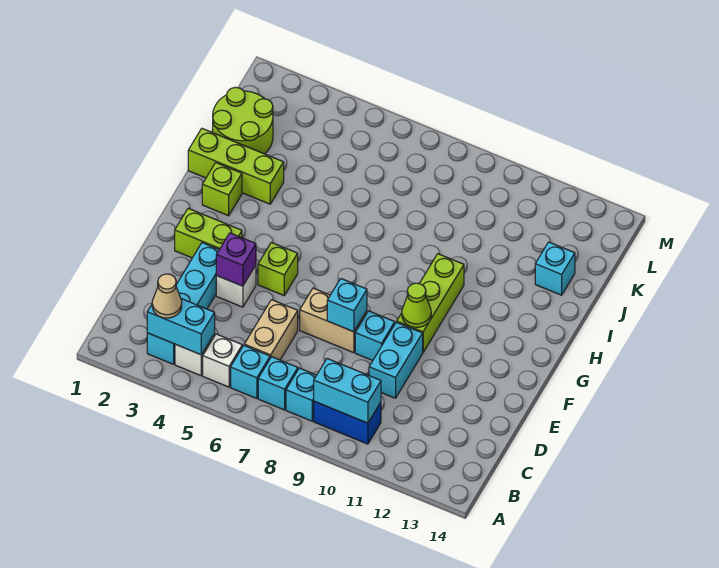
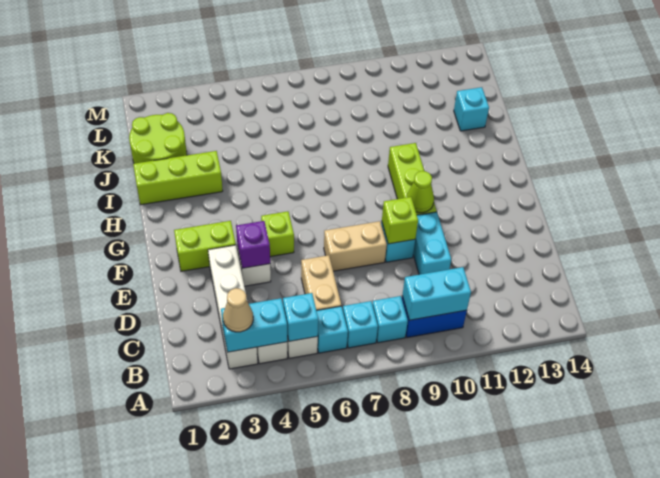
cyan 1x4 brick [147,243,219,364] -> white 1x4 brick [208,245,258,369]
cyan 1x1 brick [327,279,367,332] -> cyan 1x1 brick moved to [283,293,318,341]
lime 1x1 brick [202,163,242,216] -> lime 1x1 brick moved to [382,197,418,244]

